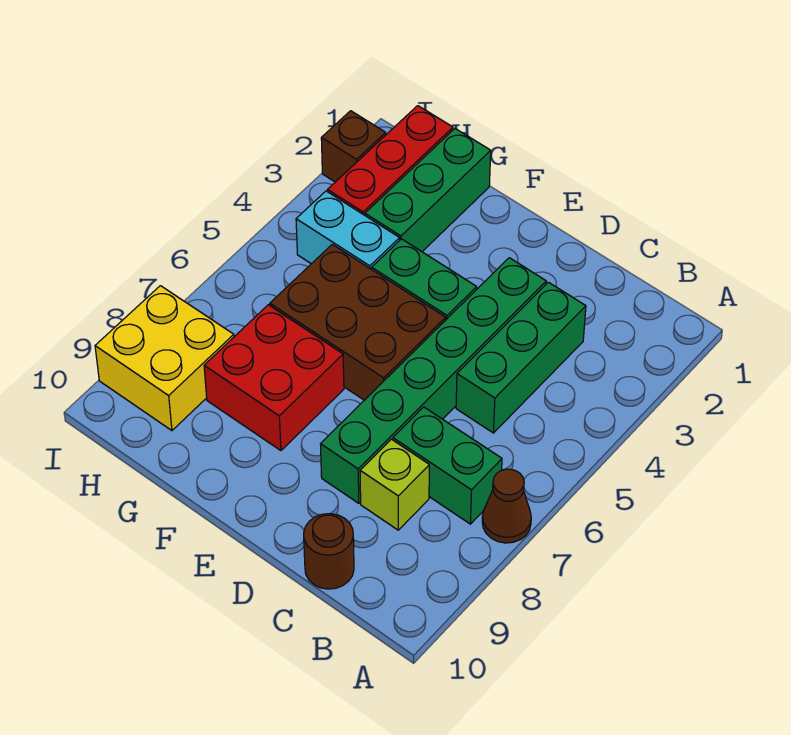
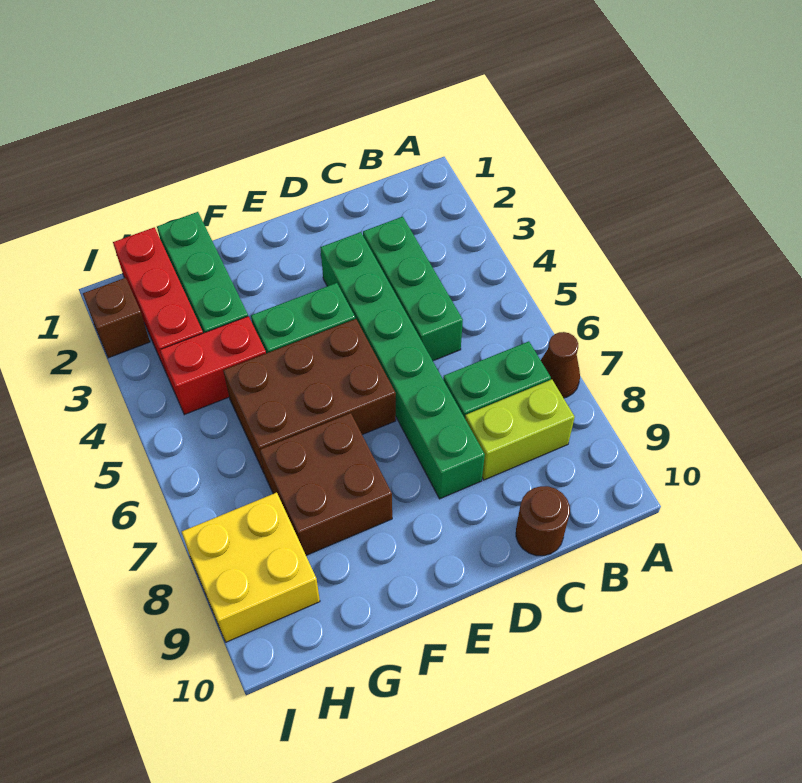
lime 1x1 brick [360,439,429,530] -> lime 1x2 brick [465,380,575,480]
red 2x2 brick [204,305,344,451] -> brown 2x2 brick [260,413,392,555]
cyan 1x2 brick [296,191,400,269] -> red 1x2 brick [160,316,266,415]

